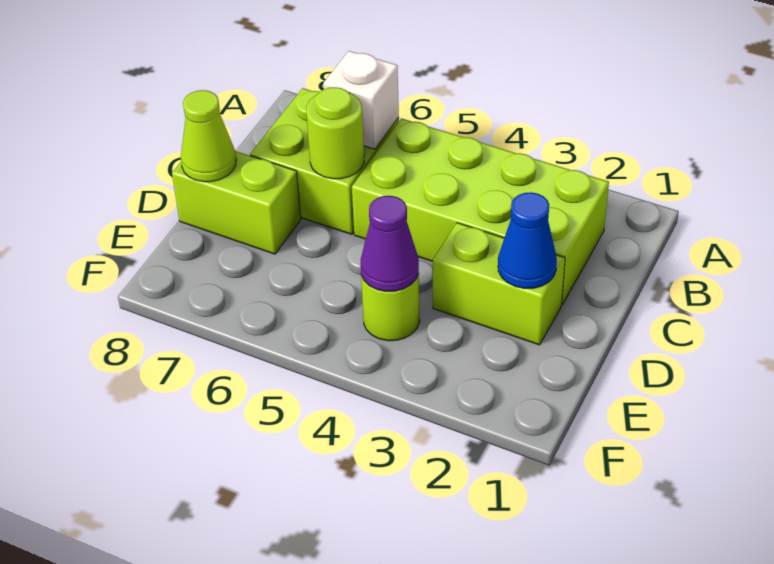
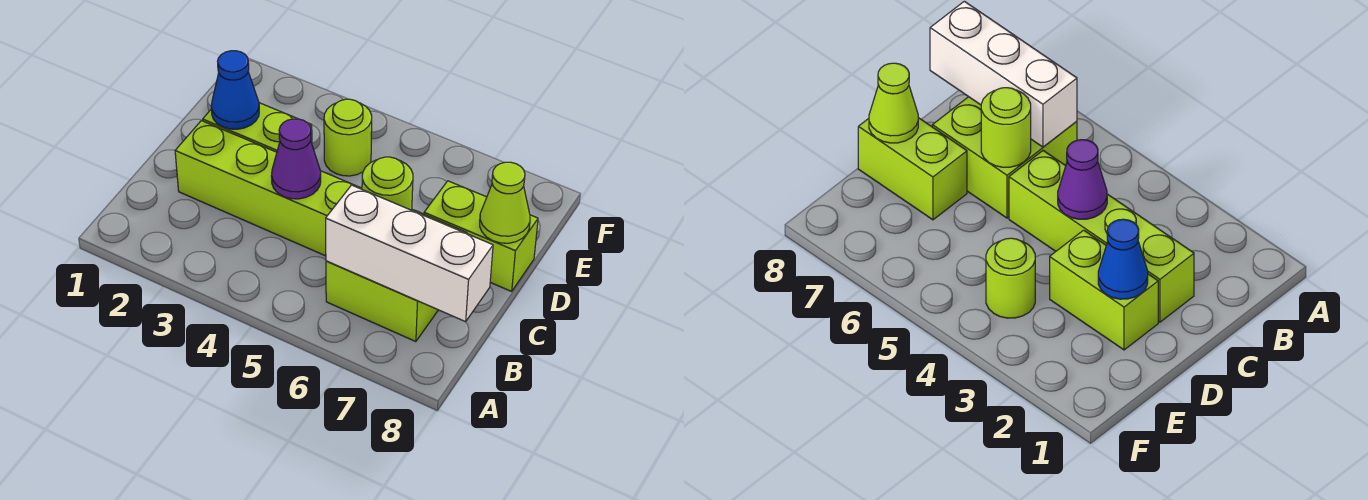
lime 2x4 brick [352,118,609,304] -> lime 1x4 brick [175,121,362,256]
white 1x1 brick [324,51,399,149] -> white 1x3 brick [326,185,493,322]
purple 1x1 cone [361,196,419,291] -> purple 1x1 cone moved to [271,119,321,199]

